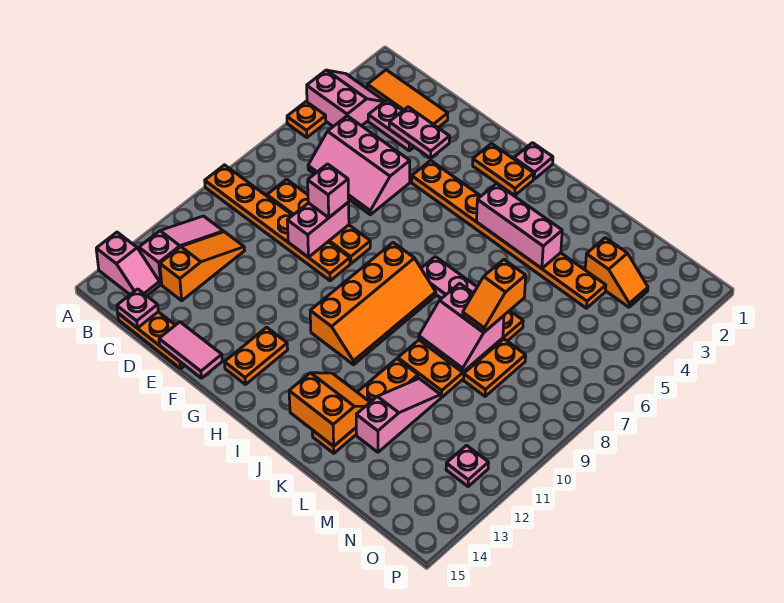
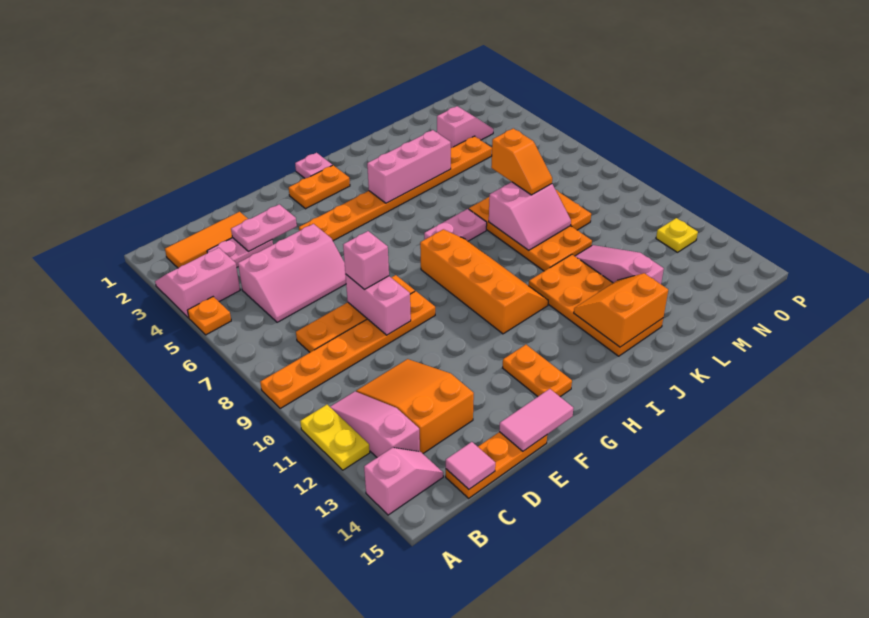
none -> yellow 1x2 plate [300,405,370,470]
orange 1x3 slope [160,232,245,301] -> orange 2x3 slope [356,359,474,453]
pink 1x1 plate [117,289,158,328] -> pink 1x1 tile [446,442,495,489]
orange 1x4 plate [312,359,418,453] -> orange 2x4 plate [529,255,663,356]
orange 1x2 slope [585,238,648,307] -> pink 1x2 slope [437,106,493,148]
pink 1x1 plate [446,445,489,487] -> yellow 1x1 plate [656,218,698,252]

